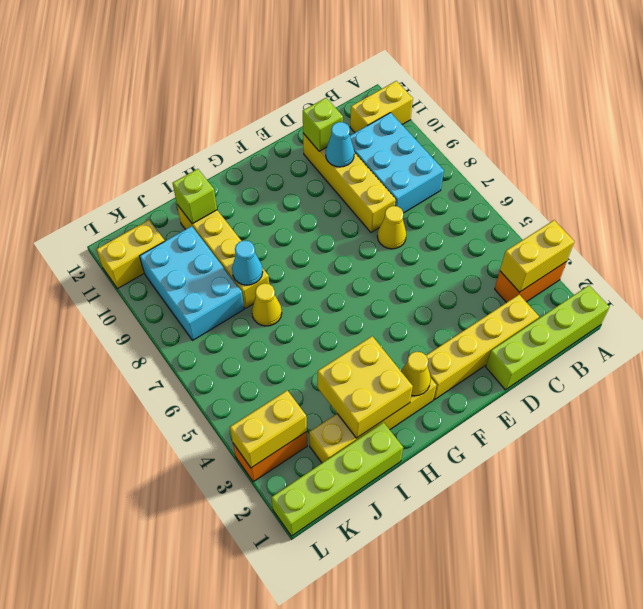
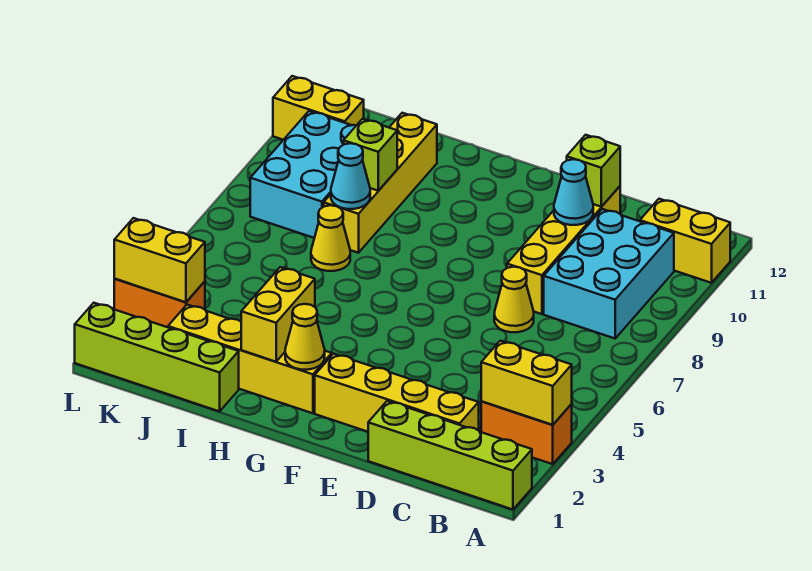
yellow 2x2 brick [318,336,413,438] -> yellow 1x2 brick [241,267,315,362]
lime 1x1 brick [173,169,217,224] -> lime 1x1 brick moved to [344,119,397,191]

